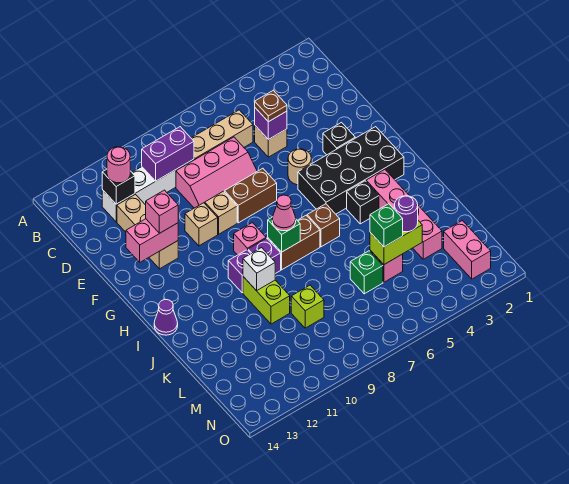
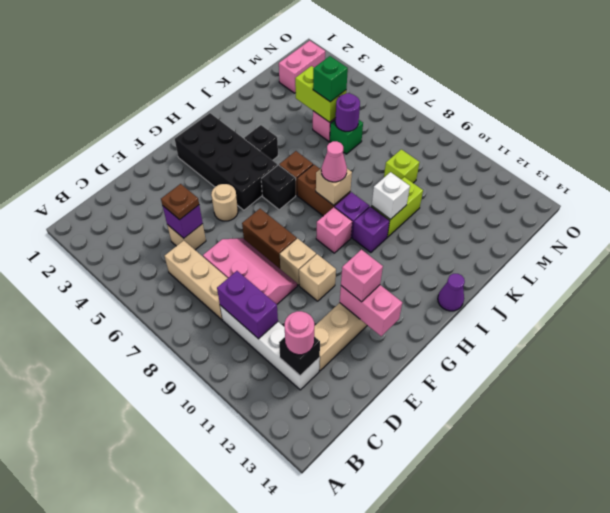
black 1x1 brick [323,123,355,155] -> black 1x1 brick moved to [261,165,296,210]
pink 1x4 brick [366,169,442,259] -> none
green 1x1 brick [268,217,300,252] -> tan 1x1 brick [316,168,352,205]
purple 1x1 round brick [394,196,418,232] -> purple 1x1 round brick moved to [335,93,360,131]

